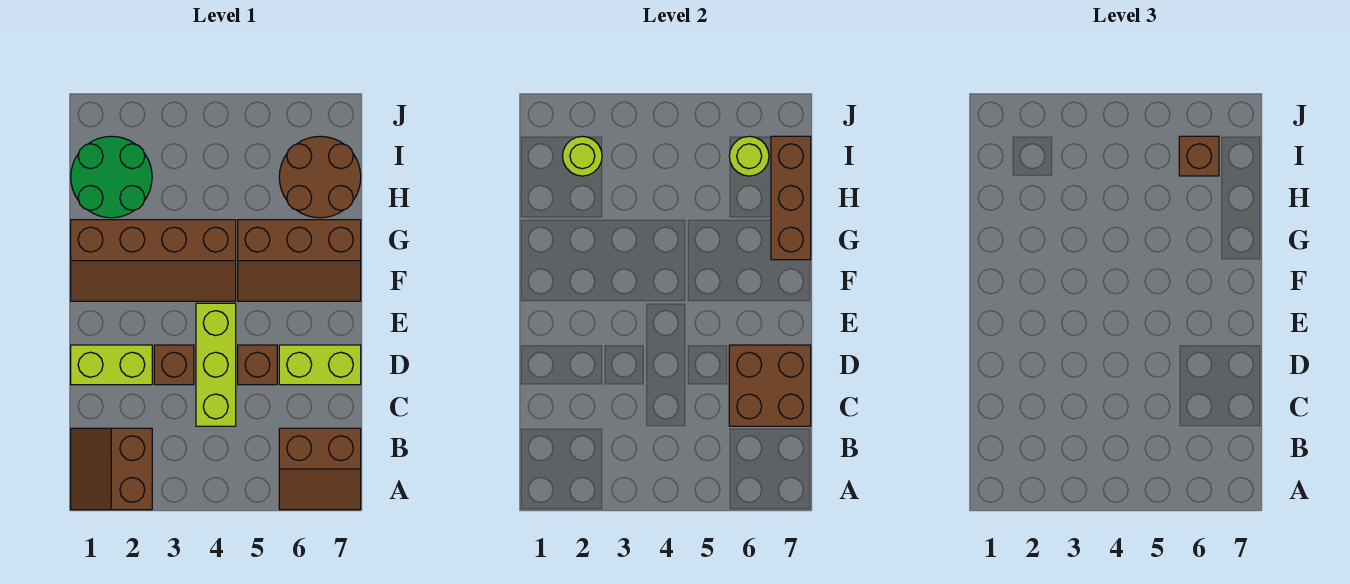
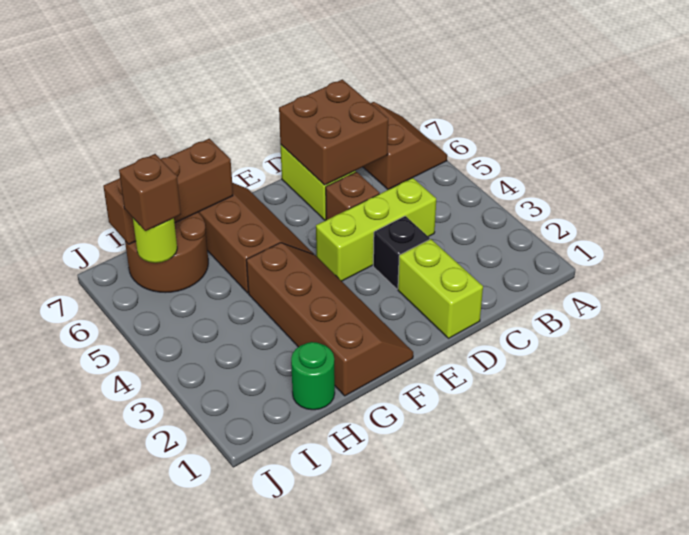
brown 2x2 slope [71,428,152,510] -> none
brown 1x1 brick [154,345,194,385] -> black 1x1 brick [373,216,430,289]
green 2x2 round brick [71,136,152,218] -> green 1x1 round brick [291,342,335,410]
lime 1x1 round brick [563,136,602,176] -> none

